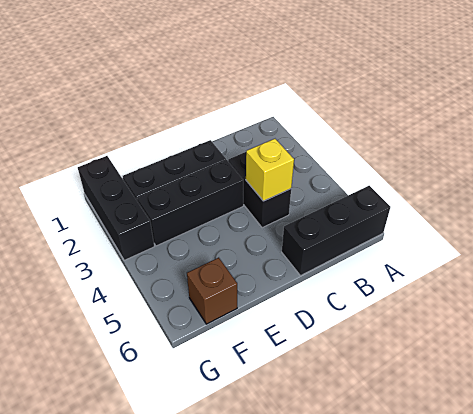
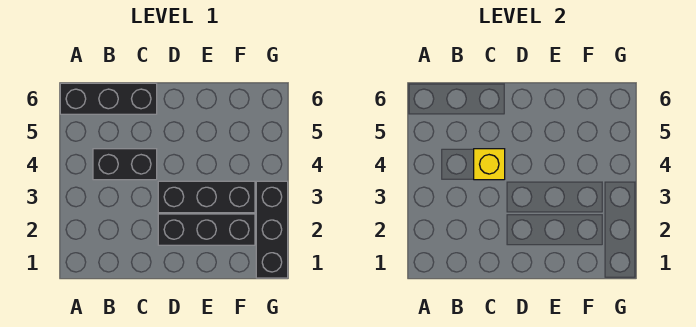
black 1x2 brick [228,152,291,228] -> black 1x2 brick turned to [93,149,157,180]
brown 1x1 brick [187,258,237,324] -> none

